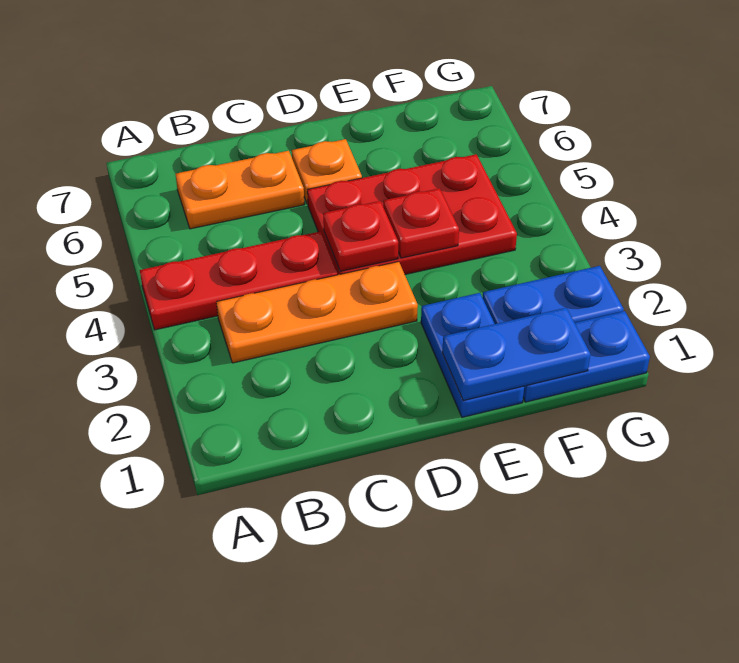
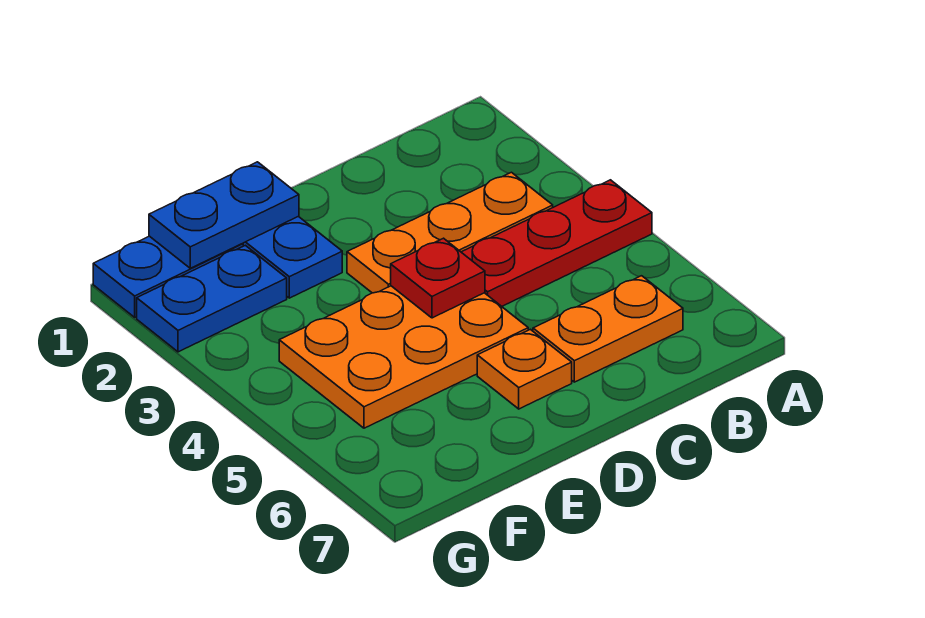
red 2x3 plate [307,154,517,275] -> orange 2x3 plate [279,286,528,428]
red 1x1 plate [383,188,459,258] -> none

